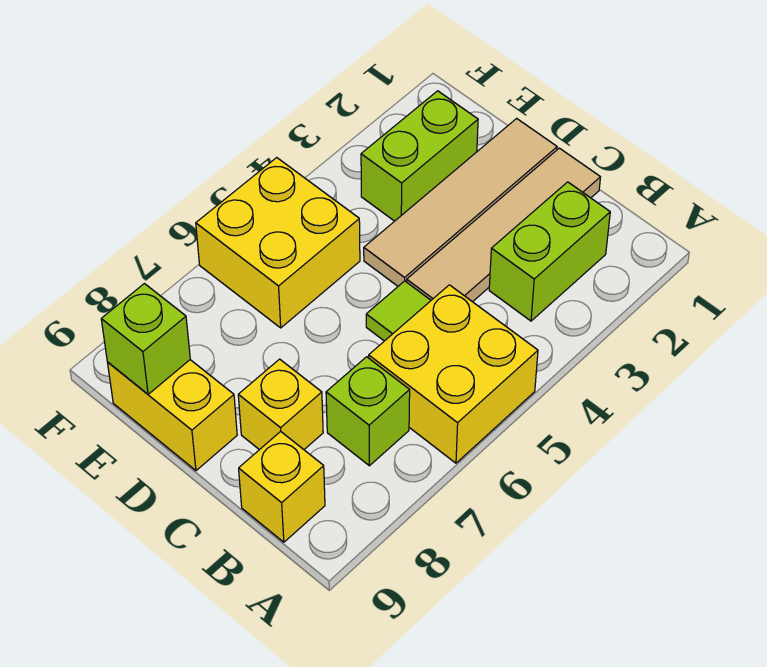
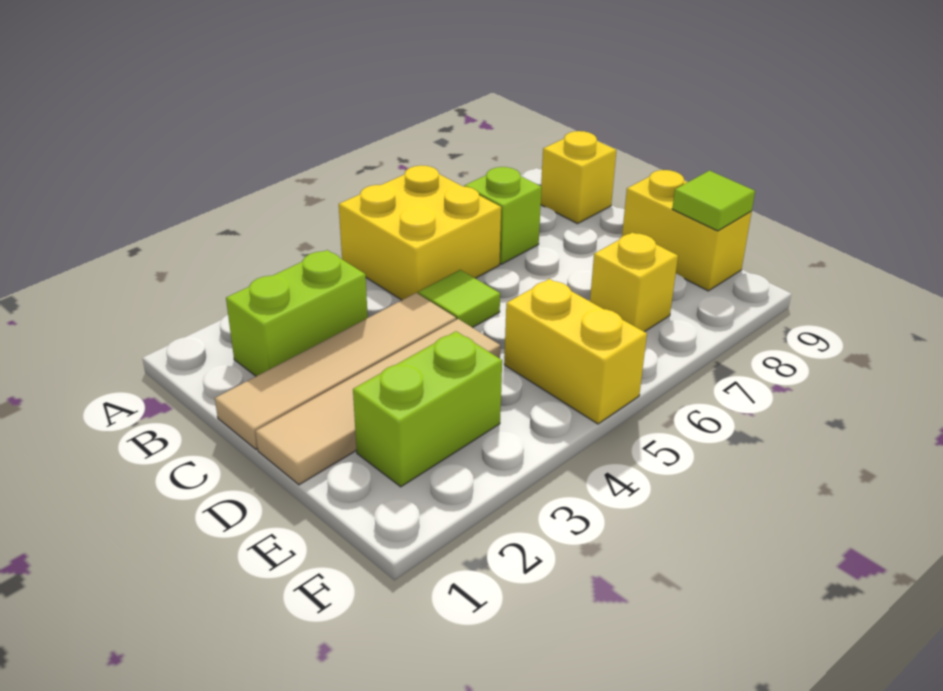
yellow 1x1 brick [238,359,323,450] -> yellow 1x1 brick moved to [590,232,678,332]
yellow 2x2 brick [196,158,360,328] -> yellow 1x2 brick [504,279,647,424]
lime 1x1 brick [101,284,190,394] -> lime 1x1 tile [672,171,755,231]

